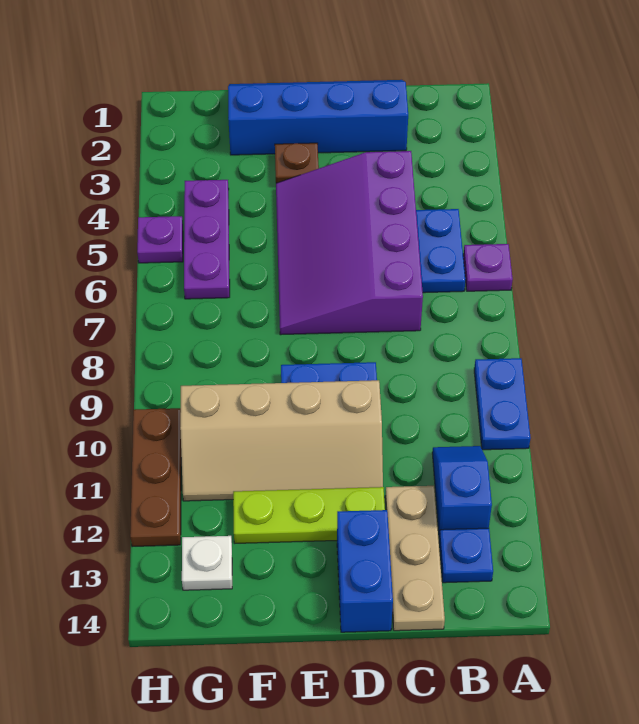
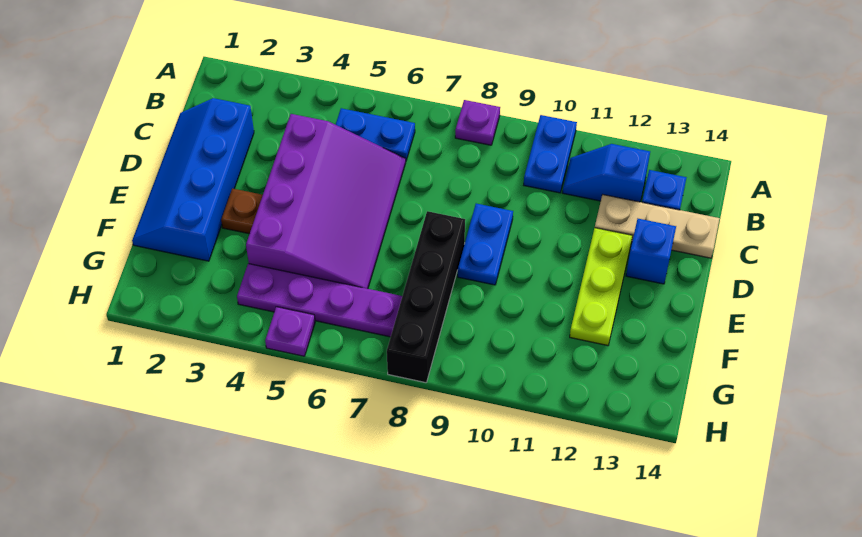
purple 1x1 plate [463,244,513,291] -> purple 1x1 plate moved to [455,100,500,145]
blue 1x2 plate [474,358,531,450] -> blue 1x2 plate turned to [524,115,577,193]
purple 3x4 slope [276,151,423,335] -> purple 3x4 slope turned to [246,114,406,289]
tan 2x4 slope [180,380,383,501] -> none
blue 1x2 brick [337,510,393,632] -> blue 1x1 brick [626,219,676,284]
none -> black 1x4 brick [387,211,465,383]
purple 1x3 plate [184,180,230,299] -> purple 1x4 plate [237,264,402,337]
white 1x1 plate [182,536,232,590] -> none
brown 1x3 plate [130,408,181,547] -> none

